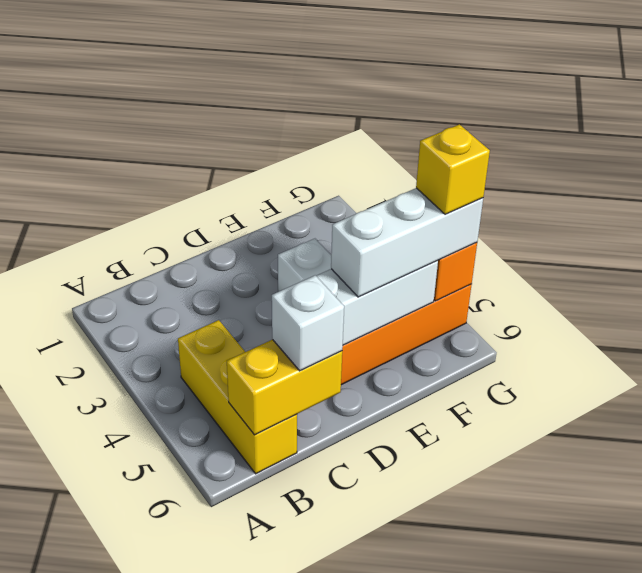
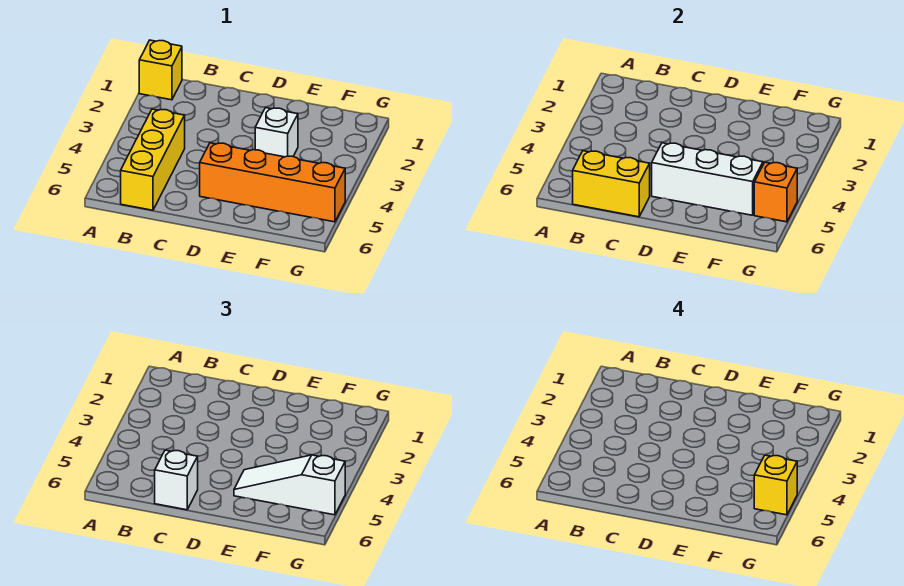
none -> yellow 1x1 brick [139,40,182,100]
white 1x3 brick [331,188,483,297] -> white 1x3 slope [234,455,345,515]

